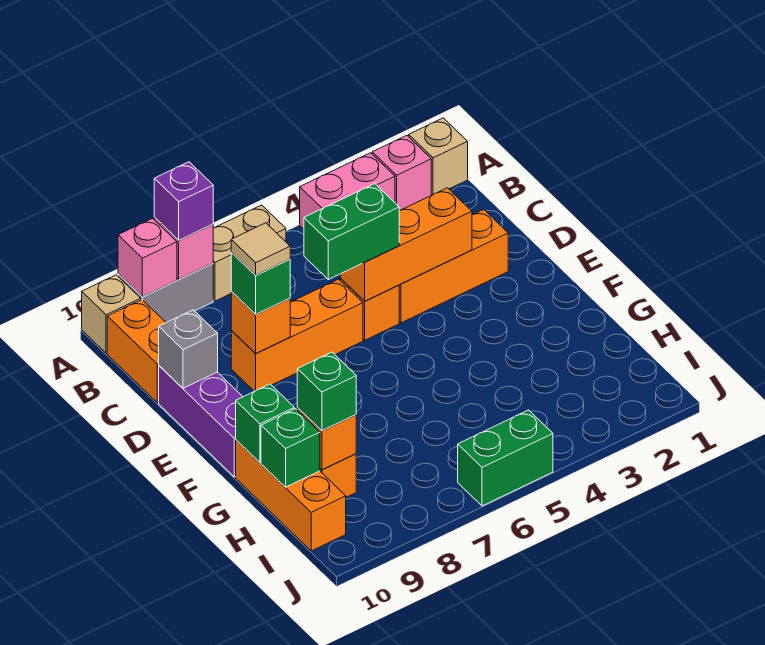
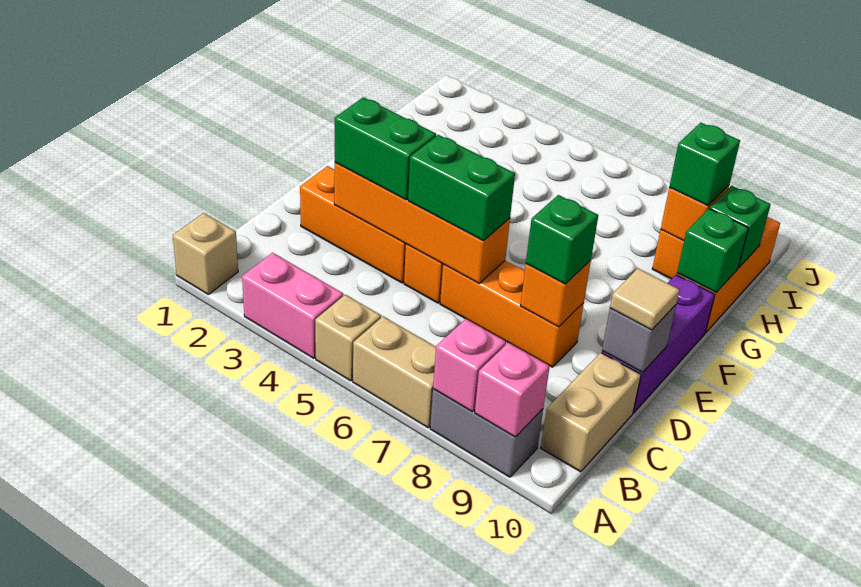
pink 1x1 brick [372,135,431,211] -> none
purple 1x1 brick [154,162,213,240] -> none
tan 1x1 brick [82,275,141,353] -> tan 1x1 brick moved to [315,295,381,381]
orange 1x2 brick [107,300,166,403] -> tan 1x2 brick [541,353,641,472]
orange 1x3 brick [340,188,472,301] -> orange 1x4 brick [334,163,510,283]
tan 1x1 tile [231,223,290,275] -> tan 1x1 tile moved to [610,268,680,330]
green 1x2 brick [458,410,553,506] -> green 1x2 brick moved to [335,97,436,200]

